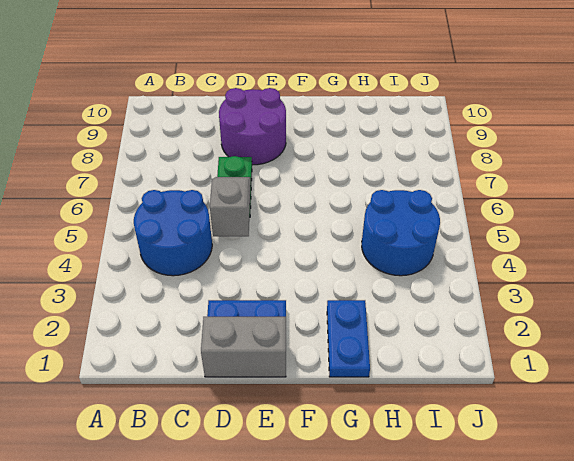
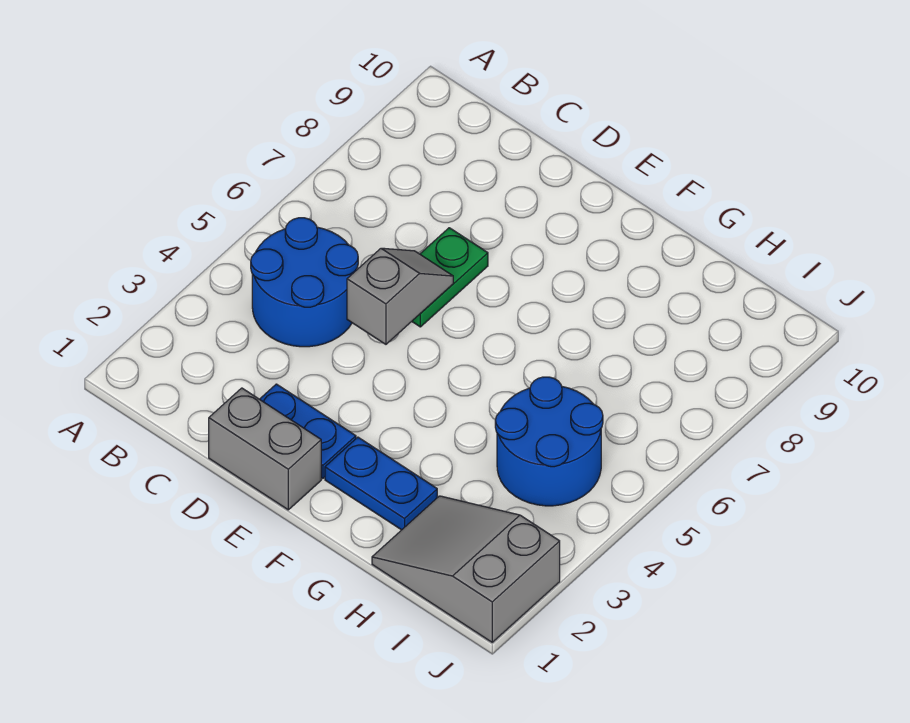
purple 2x2 round brick [219,88,286,165] -> none
blue 1x2 plate [327,300,370,377] -> blue 1x2 plate turned to [325,437,437,530]
none -> grey 2x3 slope [372,496,560,642]

